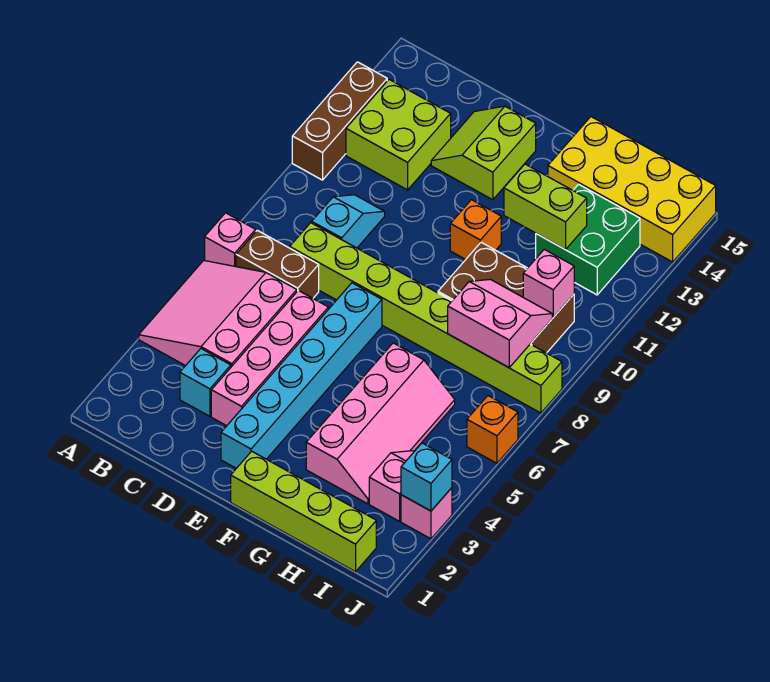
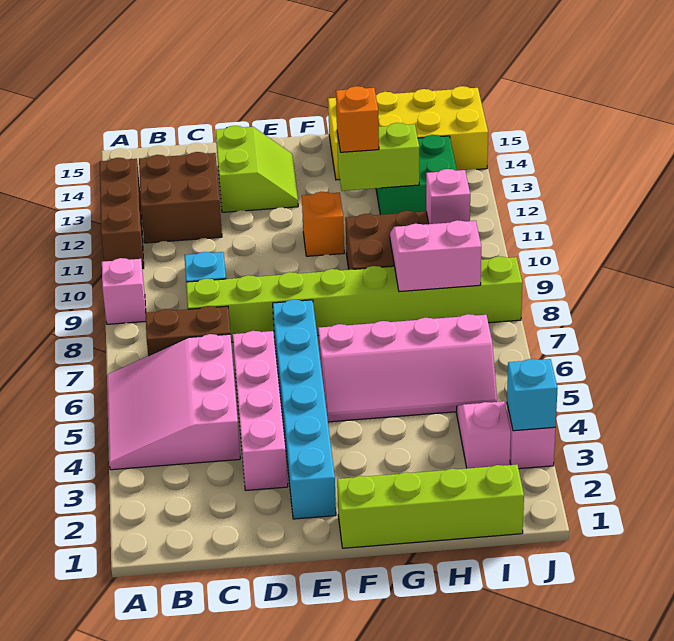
pink 1x1 brick [205,213,256,267] -> pink 1x1 brick moved to [102,258,146,324]
lime 2x2 brick [346,80,451,190] -> brown 2x2 brick [139,152,222,243]
cyan 1x1 brick [180,349,231,416] -> none
lime 2x2 slope [431,106,536,200] -> lime 2x2 slope turned to [216,126,298,212]
pink 2x4 slope [306,343,455,504] -> pink 2x4 slope turned to [318,314,497,422]
orange 1x1 brick [467,396,518,463] -> orange 1x1 brick moved to [336,86,379,152]

